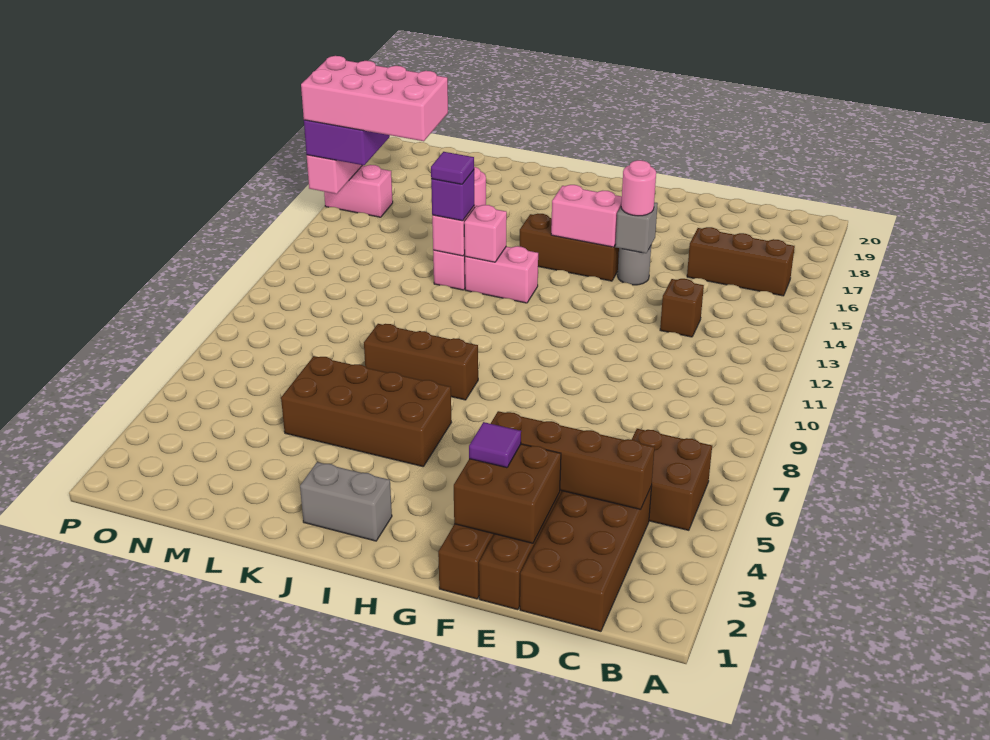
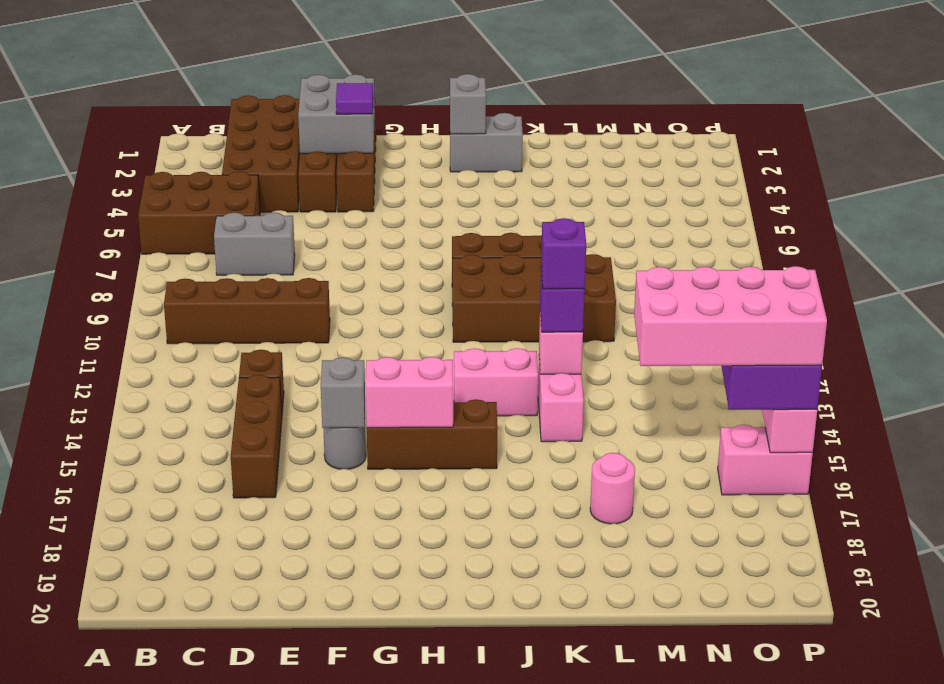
brown 2x2 brick [632,429,712,530] -> brown 2x3 brick [138,172,260,254]
brown 1x3 brick [687,227,795,296] -> brown 1x3 brick turned to [231,375,282,498]
brown 1x4 brick [491,411,654,510] -> brown 1x4 brick moved to [164,278,330,344]
none -> grey 1x2 brick [214,212,295,275]
brown 2x2 brick [454,444,561,543] -> grey 2x2 brick [298,74,375,154]
pink 1x1 round brick [621,160,656,216] -> none
none -> grey 1x1 brick [450,74,486,134]
brown 2x4 brick [281,356,452,467] -> brown 2x4 brick moved to [452,254,616,342]
pink 1x1 brick [464,205,507,262] -> none
purple 1x1 tile [431,152,474,184] -> purple 1x1 brick [541,218,586,289]

